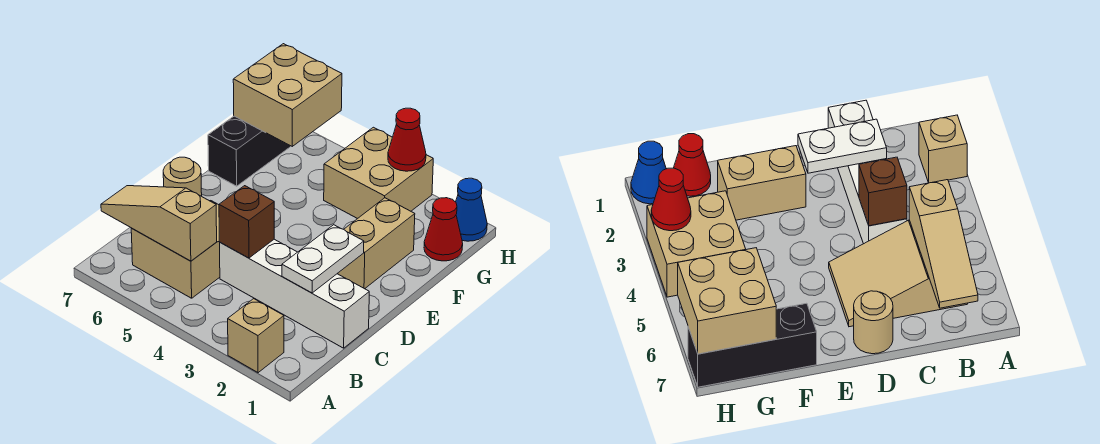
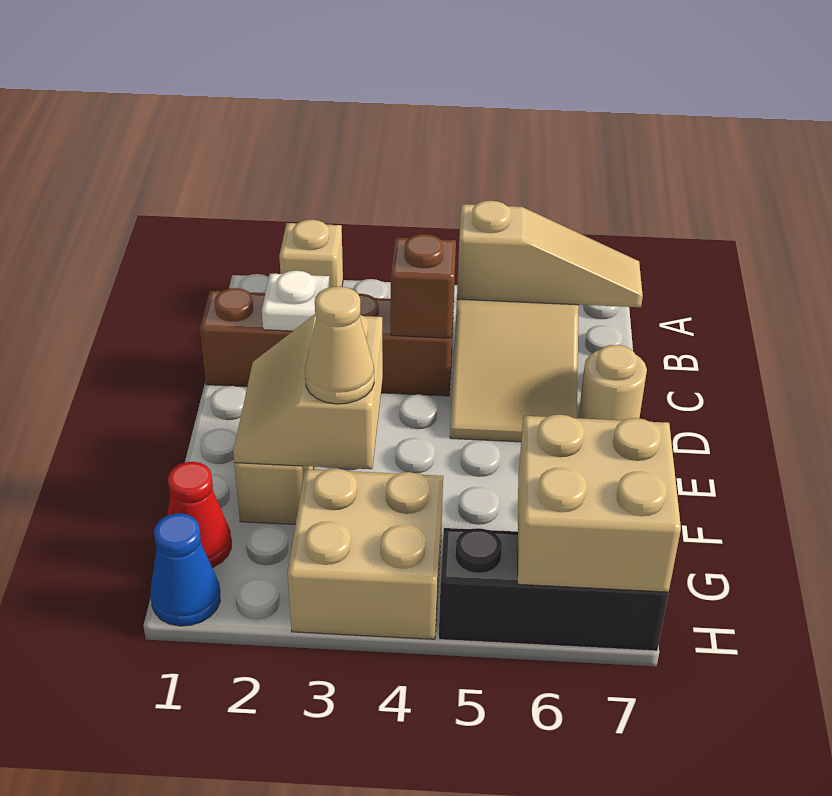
white 1x4 brick [220,239,369,348] -> brown 1x4 brick [200,288,454,396]
white 1x2 plate [282,225,364,293] -> white 1x1 plate [262,271,330,331]
none -> tan 2x2 slope [233,315,383,469]
none -> tan 1x1 cone [305,286,374,404]
black 1x3 brick [208,116,291,186] -> black 1x3 brick turned to [439,528,669,651]
red 1x1 cone [388,108,426,171] -> none

